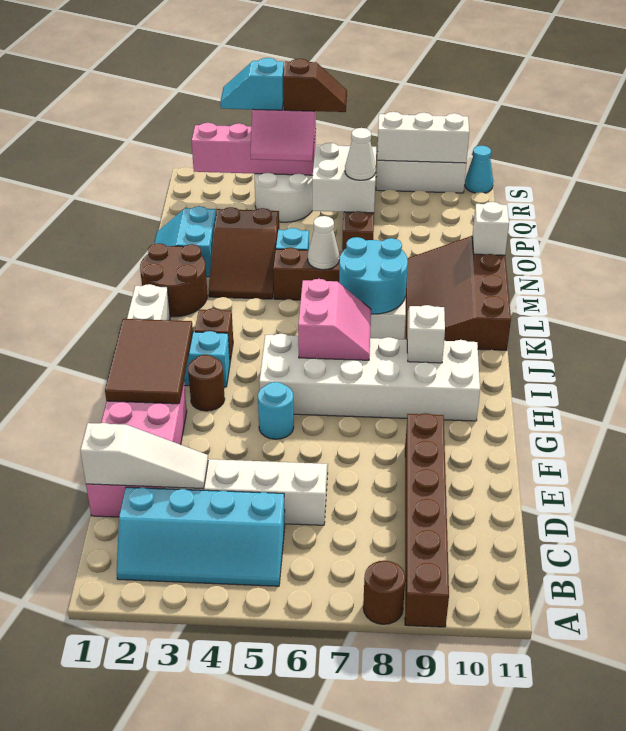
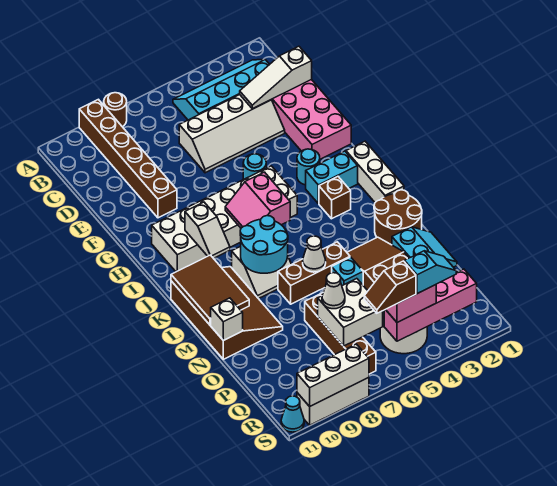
brown 2x3 tile [105,319,193,404] -> brown 2x3 tile moved to [171,255,249,325]
brown 1x1 round brick [188,355,225,411] -> cyan 1x1 round brick [297,149,320,185]

